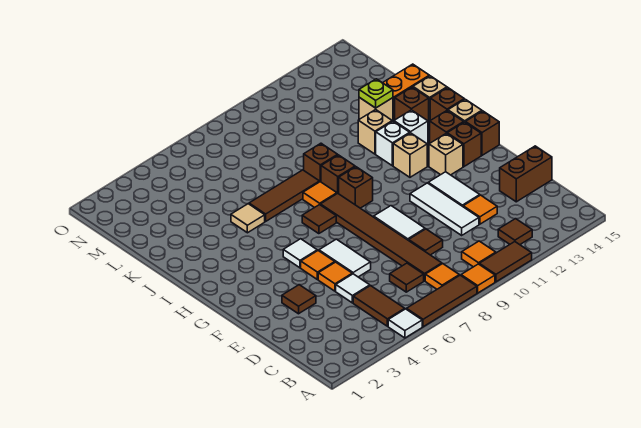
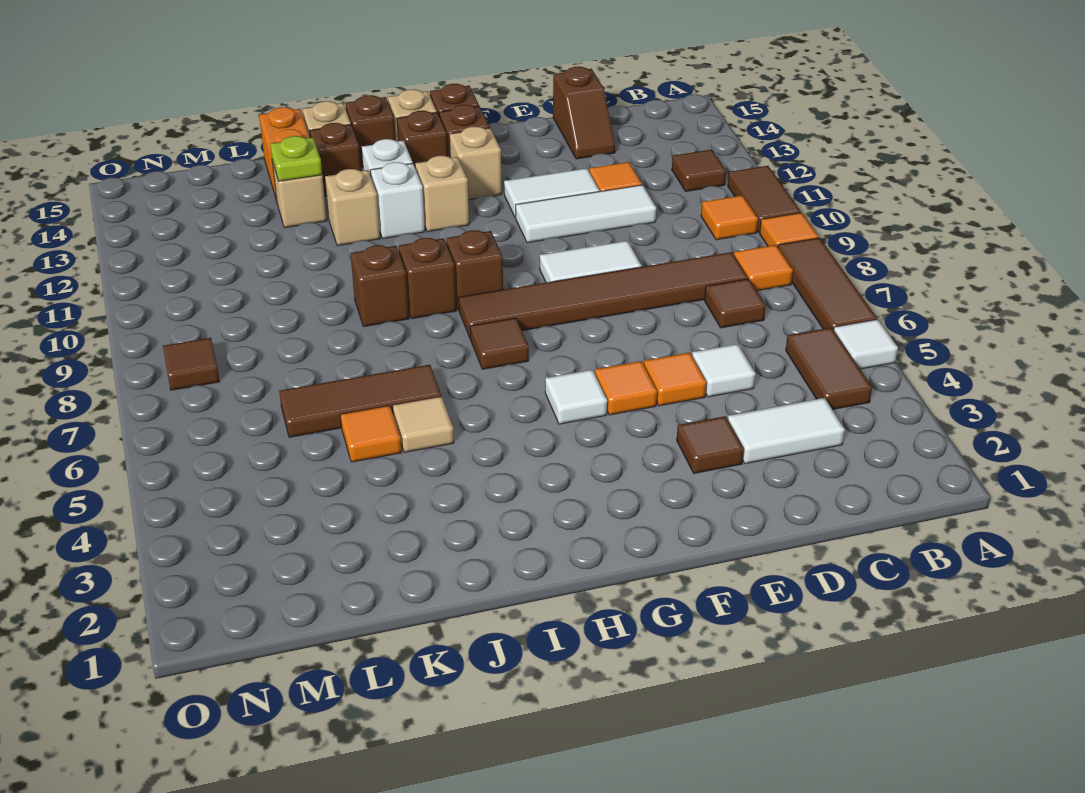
brown 1x2 tile [353,286,405,326] -> brown 1x2 tile turned to [786,327,872,410]
brown 1x1 tile [409,229,443,255] -> brown 1x1 tile moved to [163,338,220,390]
brown 1x2 brick [500,146,552,202] -> brown 1x2 slope [553,67,615,159]
white 1x2 tile [319,239,371,277] -> white 1x2 tile moved to [728,398,845,464]
orange 1x1 tile [303,182,337,208] -> orange 1x1 tile moved to [340,405,402,462]
brown 1x3 tile [249,170,319,221] -> brown 1x3 tile turned to [279,365,441,437]

